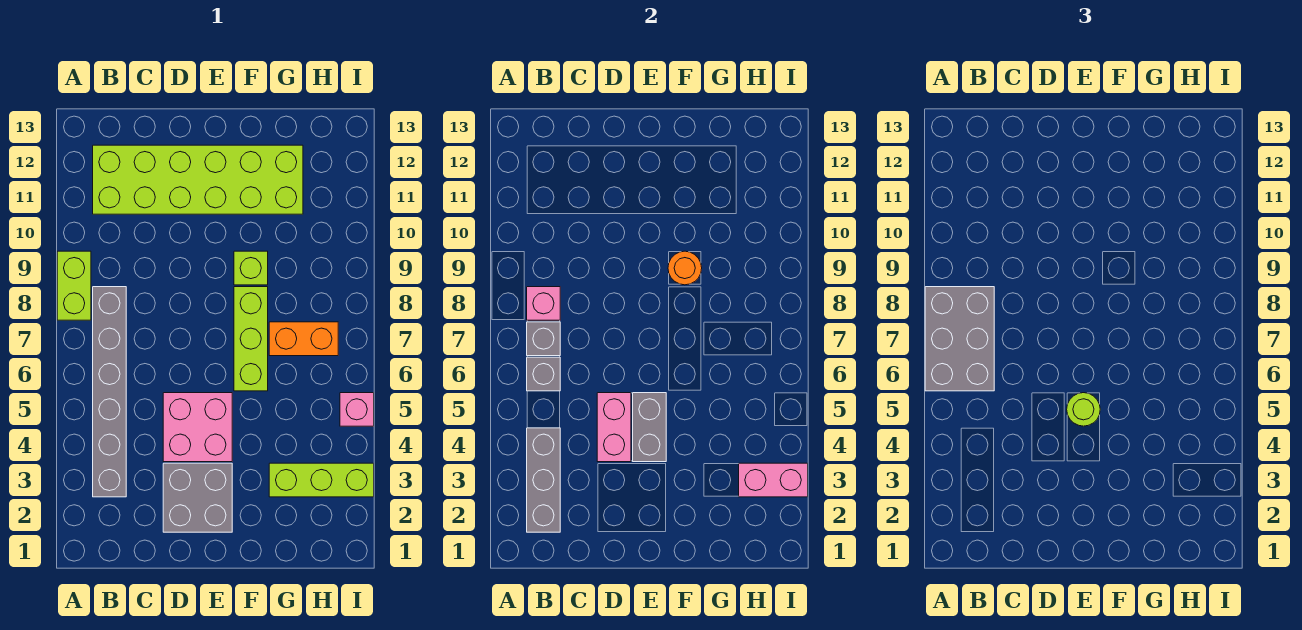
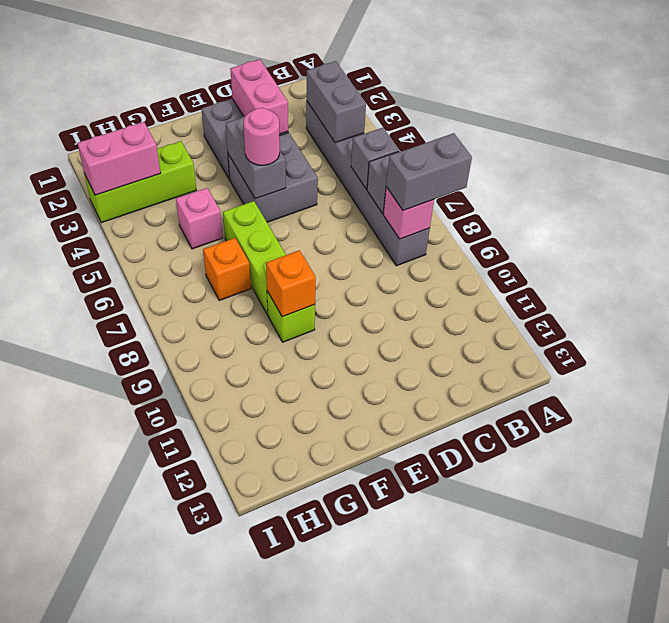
grey 2x3 brick [925,287,994,391] -> grey 1x2 brick [386,133,472,211]
lime 1x2 brick [57,251,91,320] -> none
grey 1x3 brick [527,428,560,532] -> grey 1x2 brick [307,61,366,143]
lime 2x6 brick [93,145,303,214] -> none
pink 2x2 brick [163,393,232,462] -> grey 2x2 brick [228,133,318,222]
pink 1x2 brick [597,393,631,462] -> pink 1x2 brick moved to [230,59,288,134]
lime 1x1 round brick [1067,393,1100,426] -> pink 1x1 round brick [244,108,280,165]
orange 1x1 round brick [668,251,702,285] -> orange 1x1 brick [266,250,316,317]
orange 1x2 brick [269,322,338,356] -> orange 1x1 brick [203,238,251,300]
pink 1x1 brick [340,393,374,426] -> pink 1x1 brick moved to [176,188,223,249]

